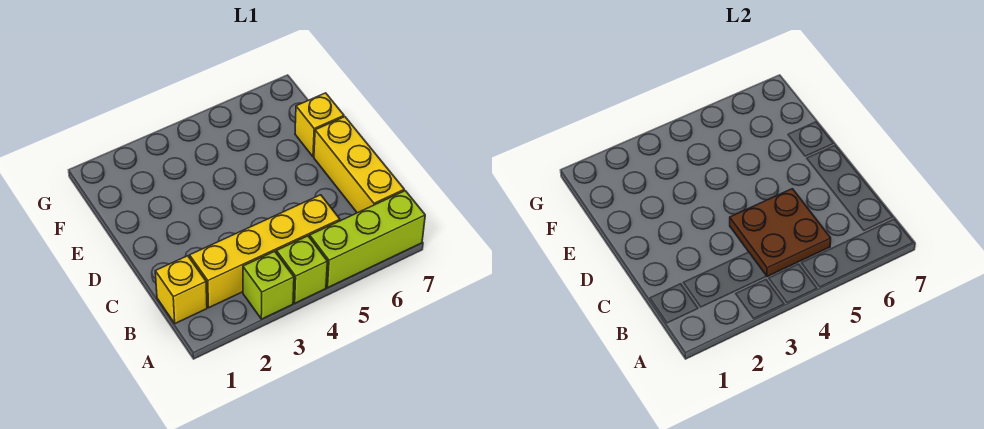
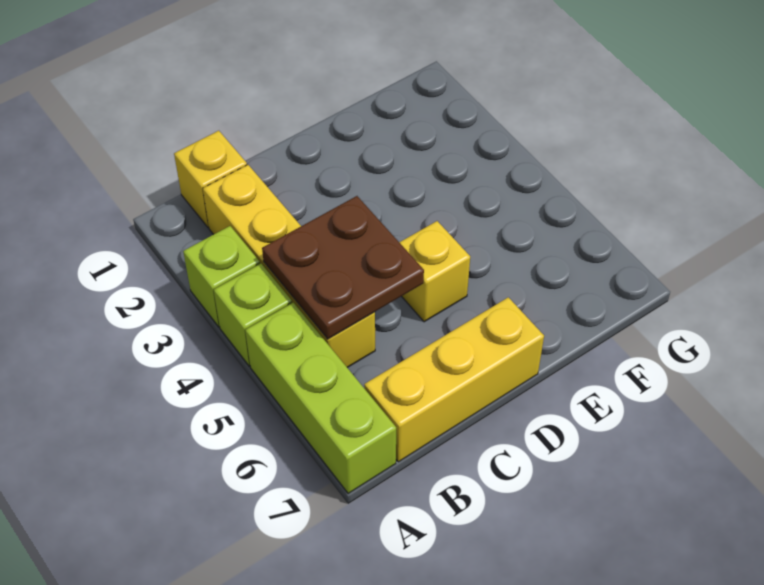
yellow 1x1 brick [295,93,344,157] -> yellow 1x1 brick moved to [399,221,470,322]

